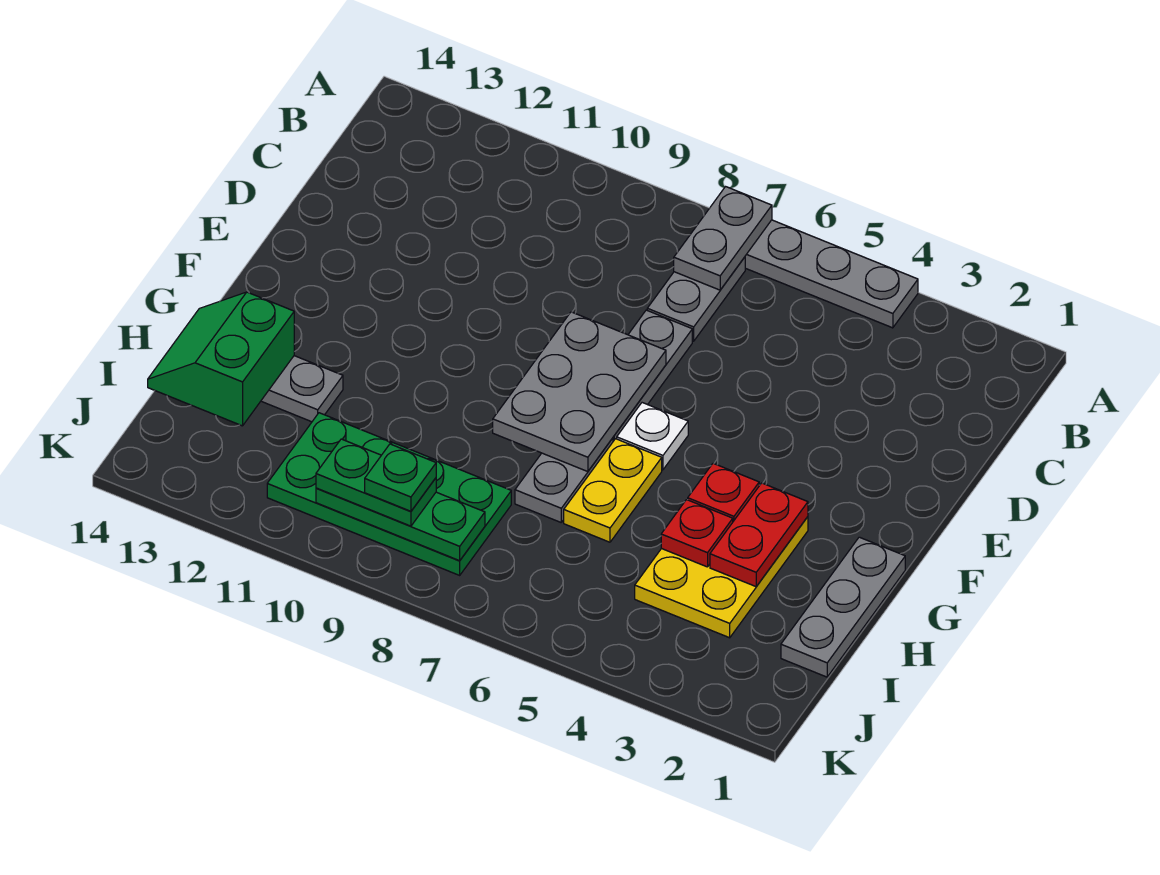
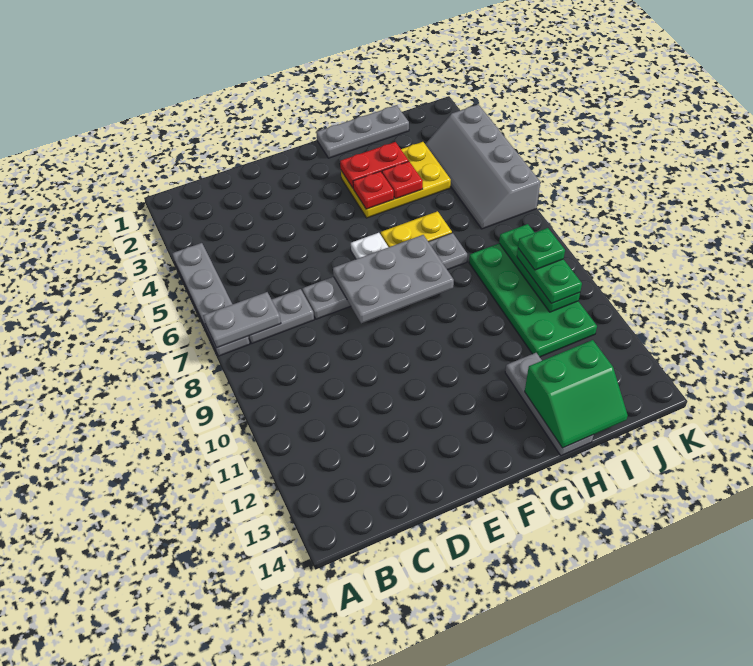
none -> grey 2x4 slope [425,104,540,229]

